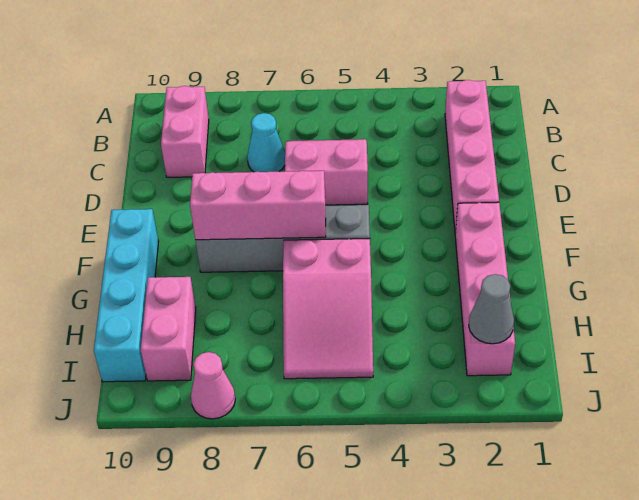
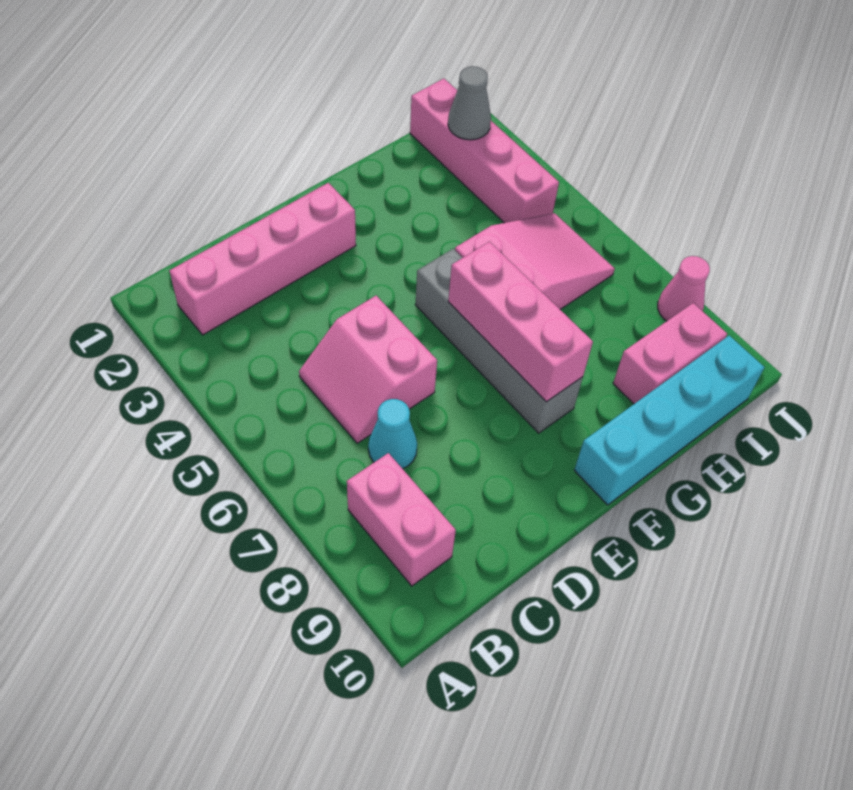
pink 1x2 brick [161,86,209,177] -> pink 1x2 brick turned to [347,453,456,586]
pink 1x4 brick [455,202,515,376] -> pink 1x4 brick turned to [410,79,559,223]

